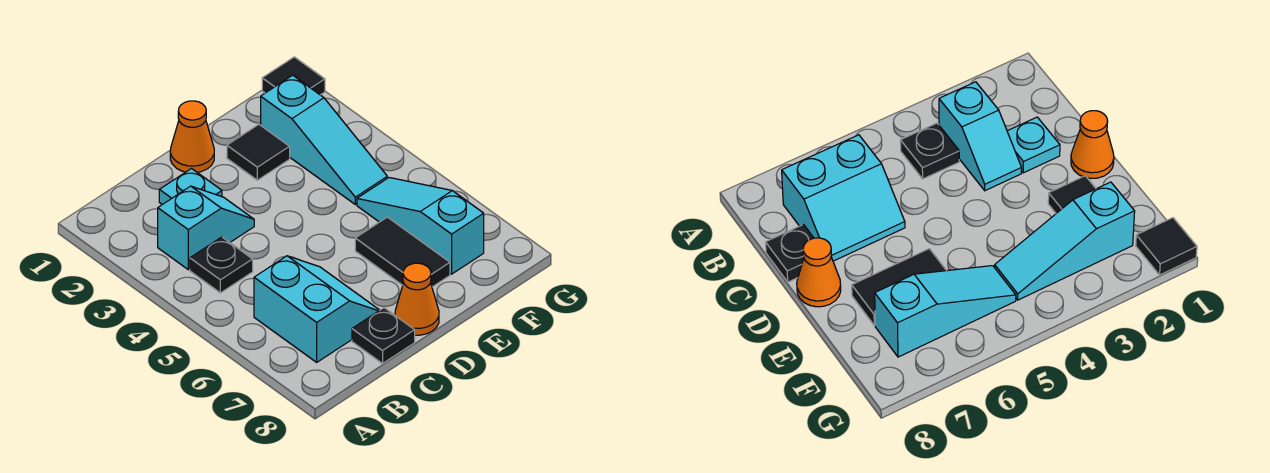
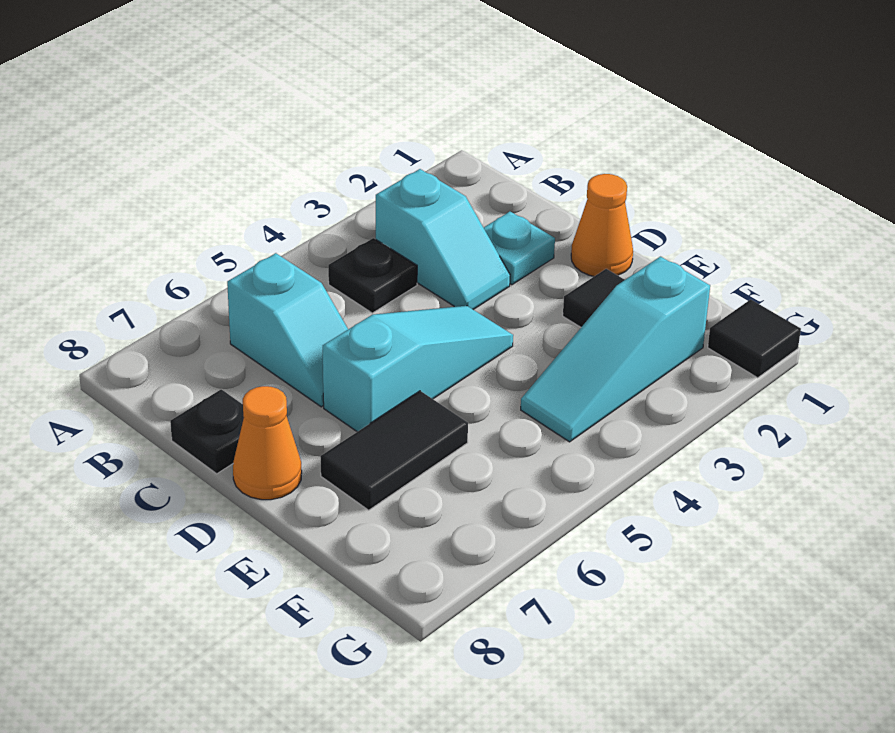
cyan 2x2 slope [254,256,380,362] -> cyan 1x2 slope [227,253,348,407]
cyan 1x3 slope [357,178,484,274] -> cyan 1x3 slope moved to [323,306,513,432]

